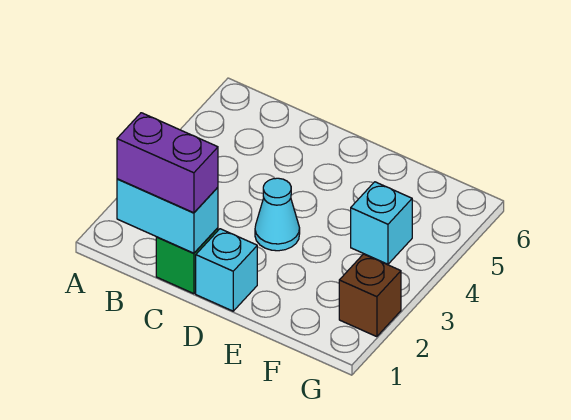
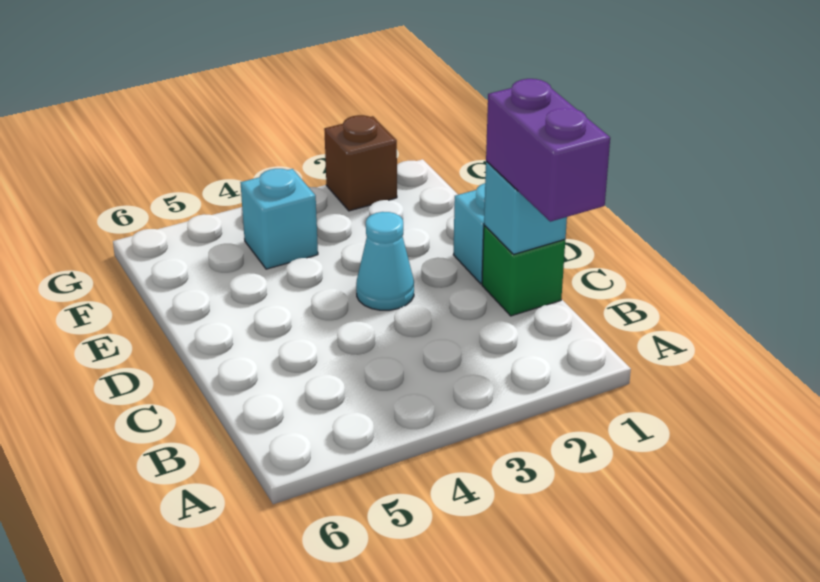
cyan 1x2 brick [117,179,218,253] -> cyan 1x1 brick [484,161,567,254]

